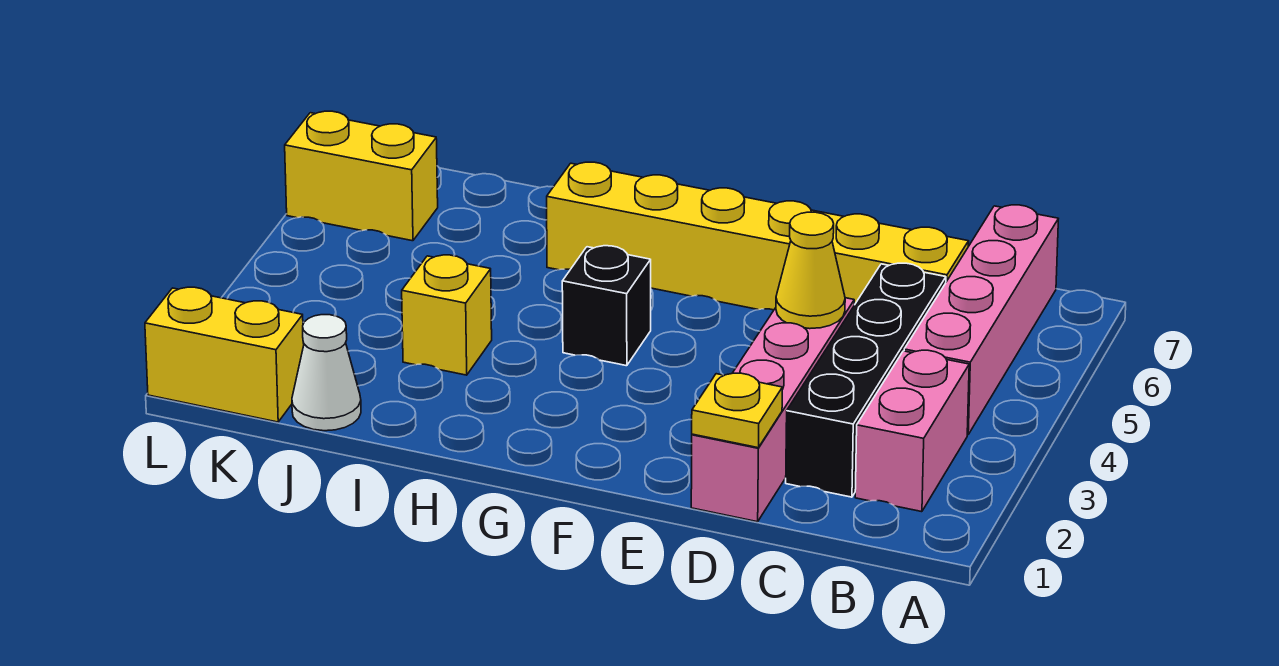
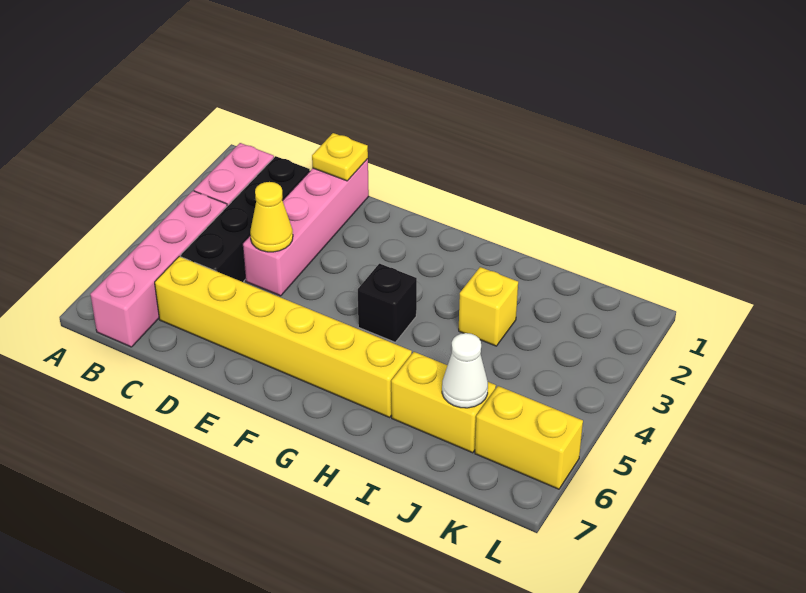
white 1x1 cone [292,315,361,431] -> white 1x1 cone moved to [442,333,488,408]
yellow 1x2 brick [145,287,304,422] -> yellow 1x2 brick moved to [391,352,496,453]

